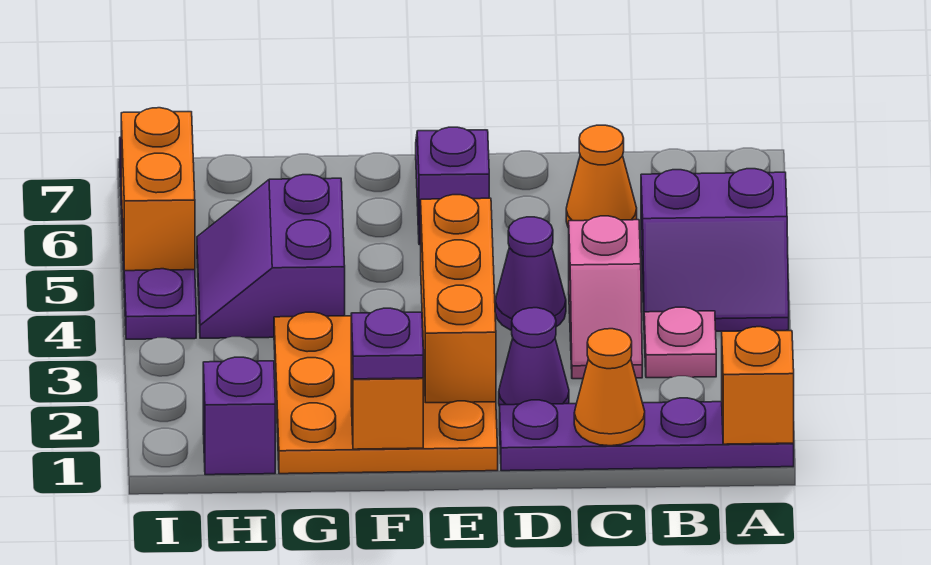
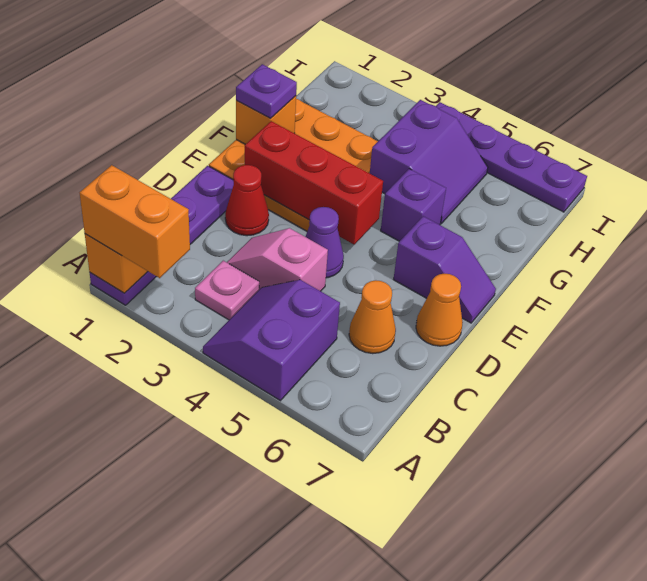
orange 1x1 cone [574,329,645,446] -> orange 1x1 cone moved to [416,274,463,346]
purple 1x1 cone [499,308,569,406] -> red 1x1 cone [225,165,269,236]
orange 1x3 brick [421,195,496,403] -> red 1x3 brick [245,121,383,244]
purple 2x2 slope [197,175,345,338] -> purple 2x2 slope turned to [370,100,488,224]
purple 1x1 brick [203,357,275,475] -> purple 1x1 brick moved to [381,169,446,241]
orange 1x2 brick [121,108,195,271] -> orange 1x2 brick moved to [80,165,190,278]

